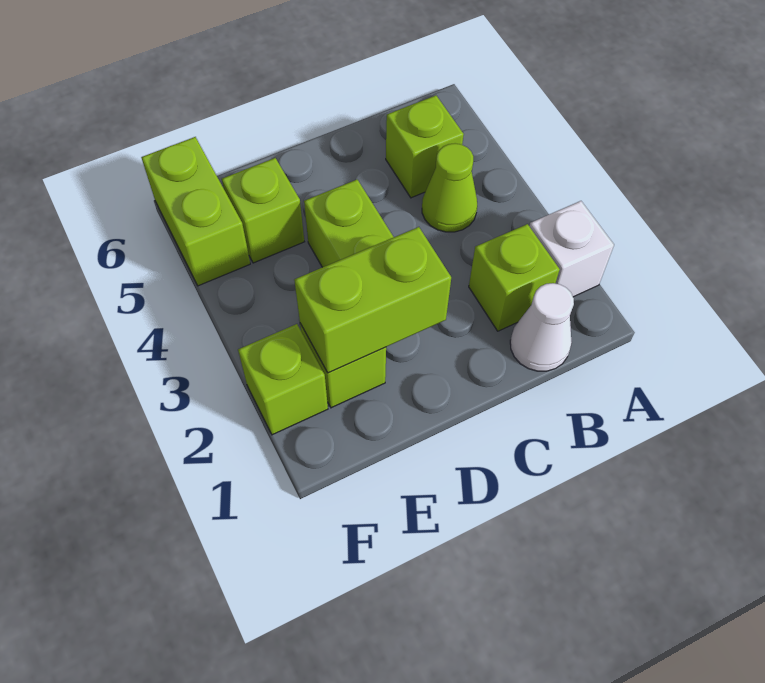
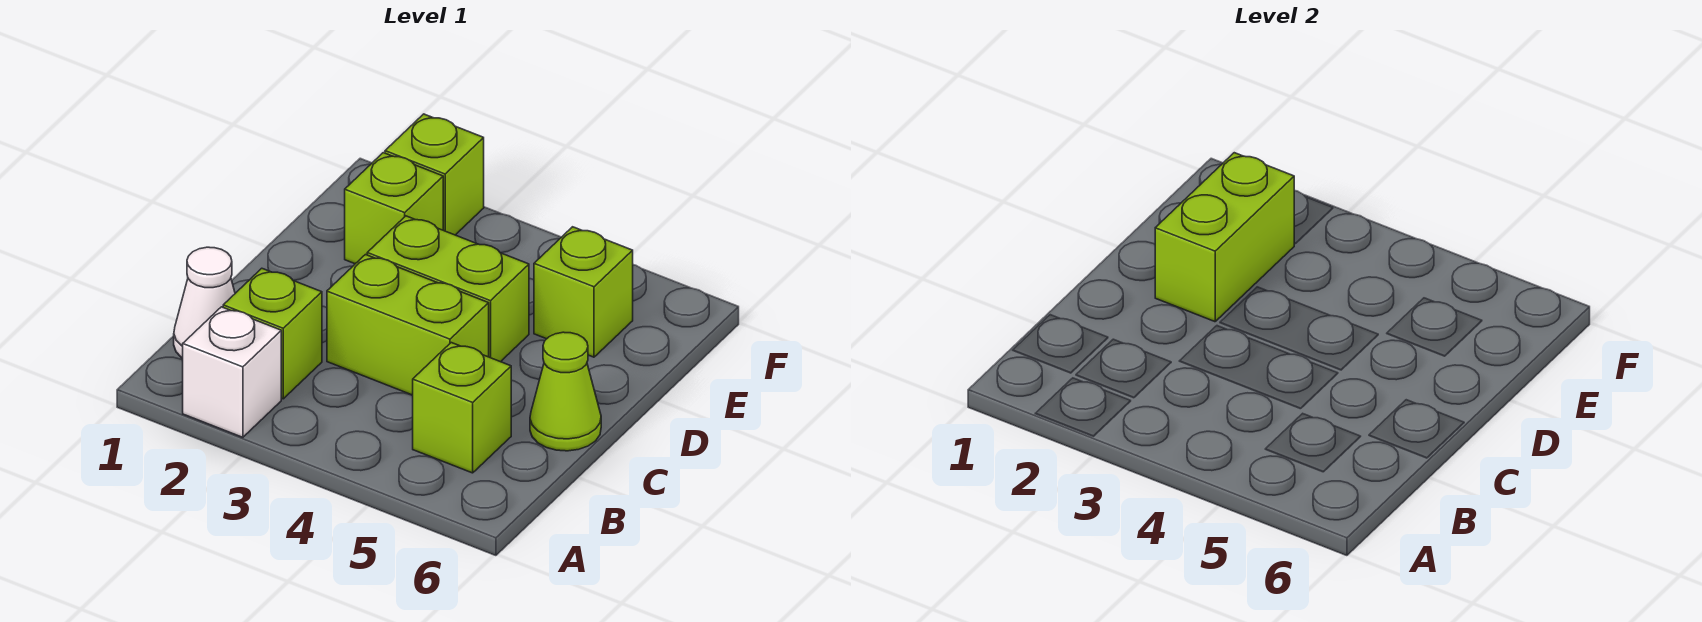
lime 1x1 cone [422,143,477,232] -> lime 1x1 cone moved to [530,332,601,451]
lime 1x2 brick [141,137,250,286] -> lime 1x2 brick moved to [327,255,489,395]

